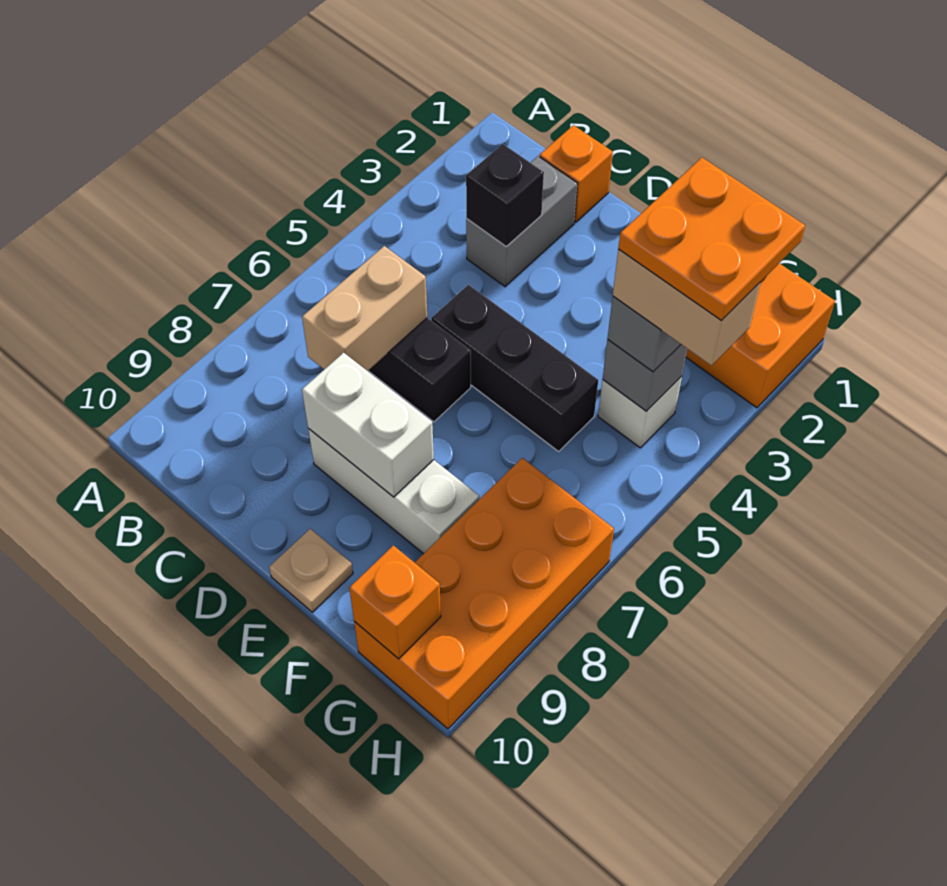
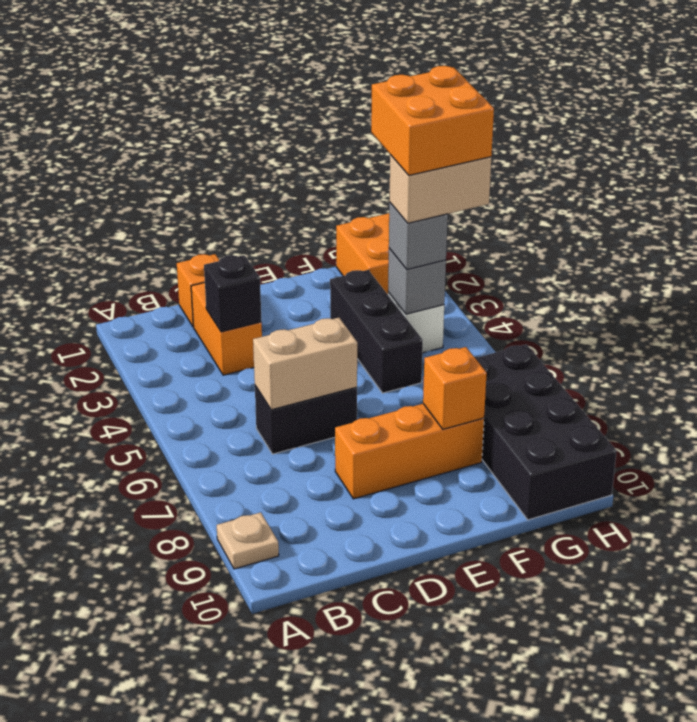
grey 1x2 brick [466,156,578,287] -> orange 1x2 brick [191,283,262,375]
tan 1x2 brick [302,246,427,371] -> tan 1x2 brick turned to [253,318,357,410]
black 1x3 brick [431,285,598,451] -> black 1x3 brick turned to [330,270,423,393]
white 1x3 brick [308,429,479,554] -> orange 1x3 brick [335,404,484,499]
white 1x2 brick [302,353,434,497] -> none
tan 1x1 plate [269,529,353,612] -> tan 1x1 plate moved to [217,512,279,569]
orange 2x2 plate [618,158,805,320] -> orange 2x2 brick [371,66,494,175]
orange 2x4 brick [354,458,614,729] -> black 2x4 brick [475,344,616,520]
orange 1x1 brick [349,545,441,659] -> orange 1x1 brick moved to [423,347,487,429]

